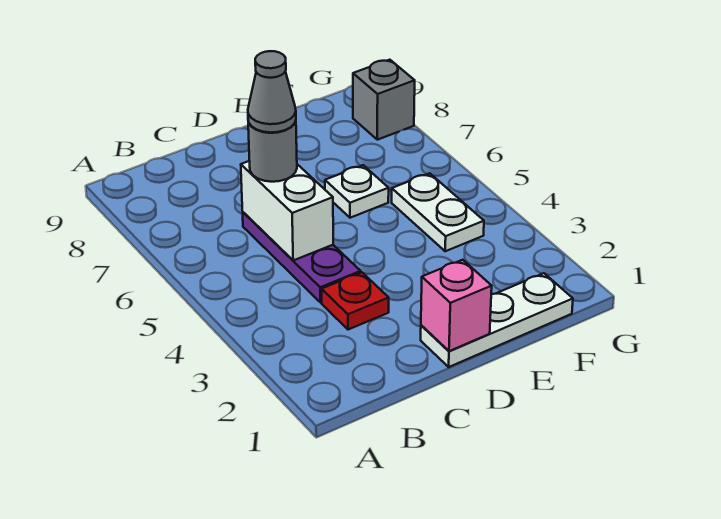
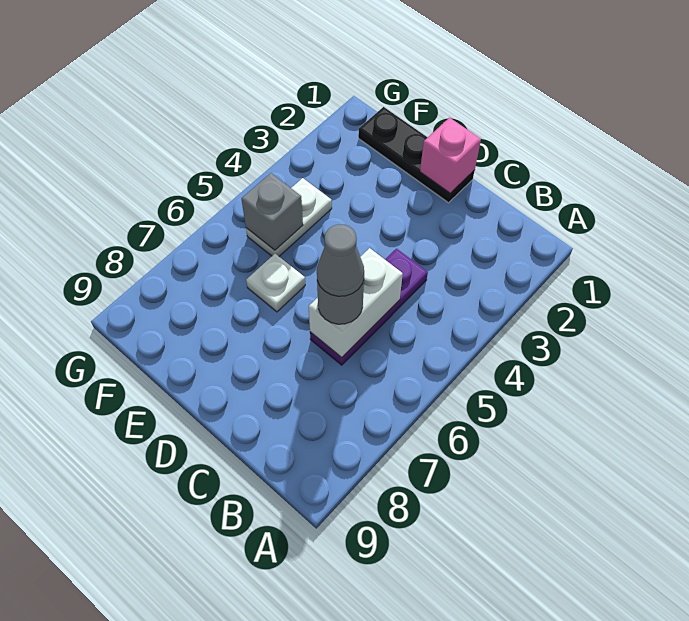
red 1x1 plate [322,272,389,330] -> none
white 1x3 plate [421,273,573,367] -> black 1x3 plate [358,107,475,203]
grey 1x1 brick [353,60,415,140] -> grey 1x1 brick moved to [242,173,303,250]

